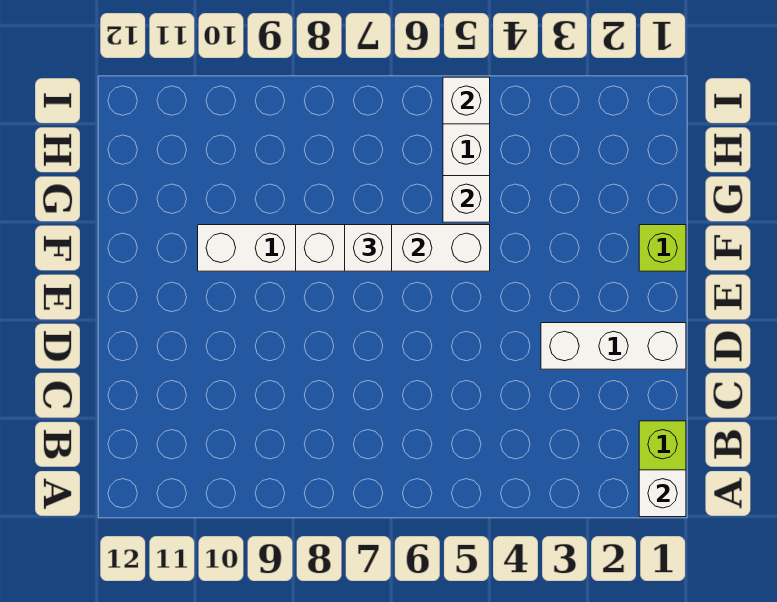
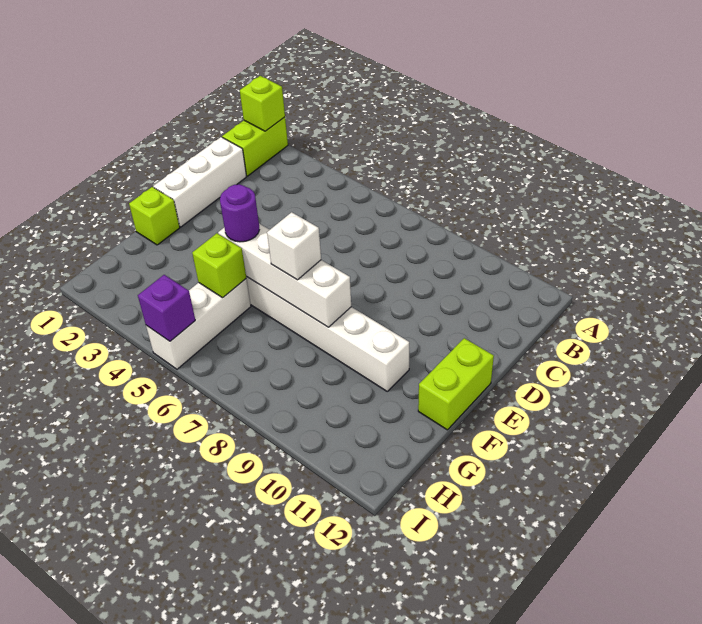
white 1x1 brick [639,470,686,517] -> lime 1x1 brick [240,76,285,131]
white 1x3 brick [541,323,686,369] -> white 1x3 brick turned to [153,137,247,227]
none -> lime 1x2 brick [418,338,494,430]
none -> purple 1x1 round brick [220,184,259,242]
white 1x1 brick [443,176,490,222] -> lime 1x1 brick [192,233,246,298]
white 1x1 brick [443,77,490,124] -> purple 1x1 brick [138,275,195,341]

